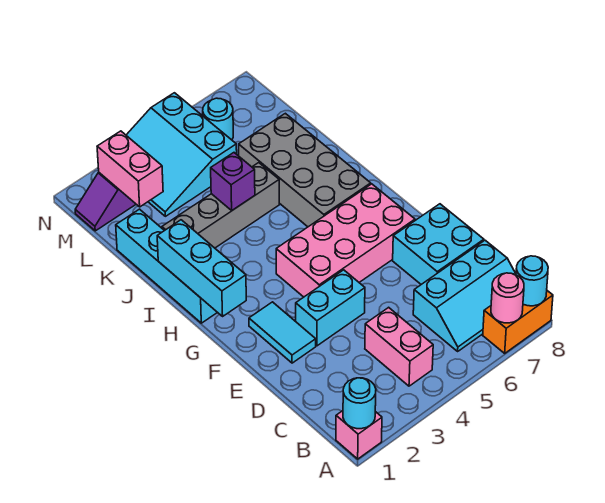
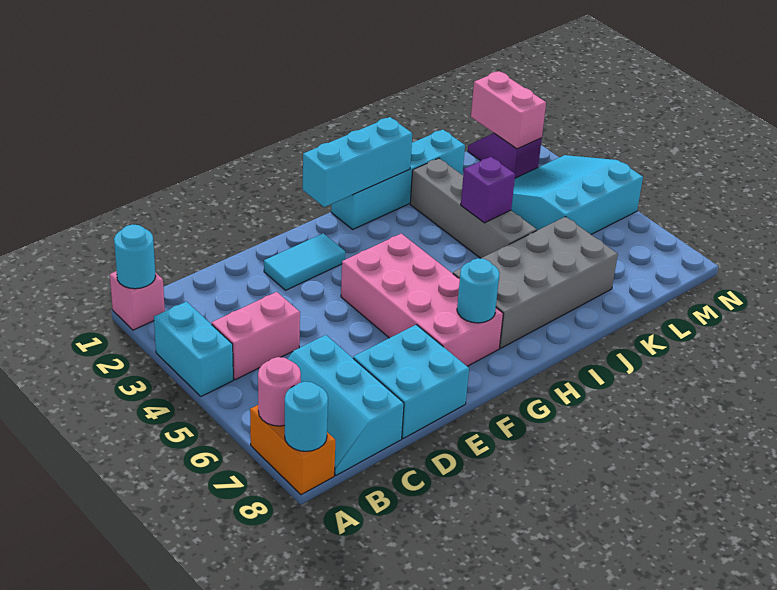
cyan 1x2 brick [296,270,365,346] -> cyan 1x2 brick moved to [154,302,233,396]
pink 1x2 brick [97,131,163,207] -> pink 1x2 brick turned to [471,71,546,149]
cyan 1x1 round brick [203,98,233,140] -> cyan 1x1 round brick moved to [457,258,499,323]

